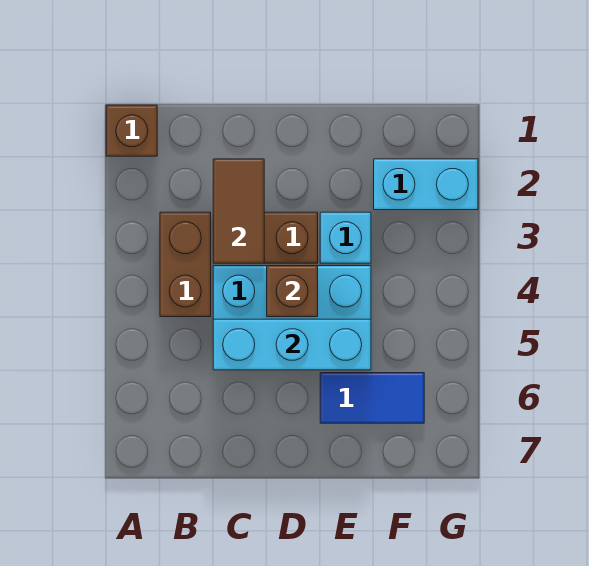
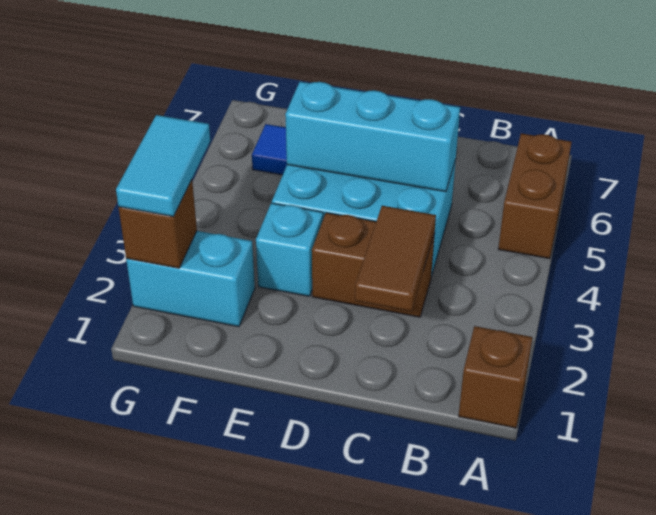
brown 1x2 brick [160,212,211,317] -> brown 1x2 brick moved to [498,133,572,259]
brown 1x1 brick [267,266,318,317] -> brown 1x1 brick moved to [119,180,197,268]
none -> cyan 1x2 tile [116,115,210,217]

